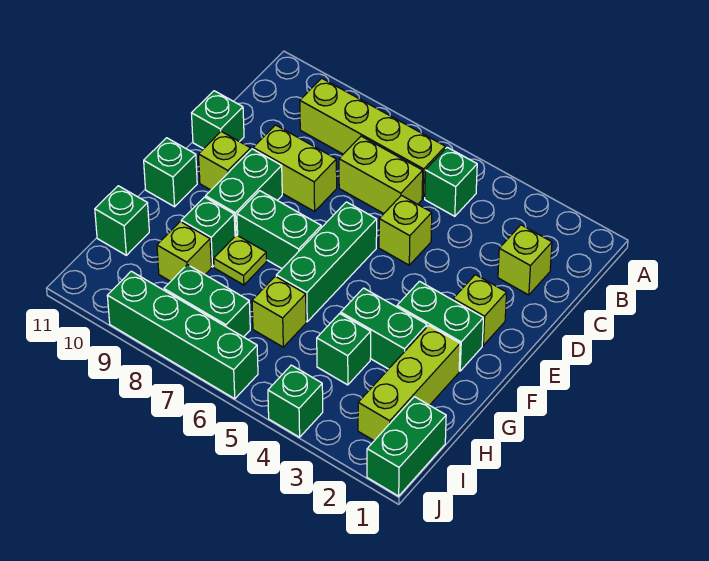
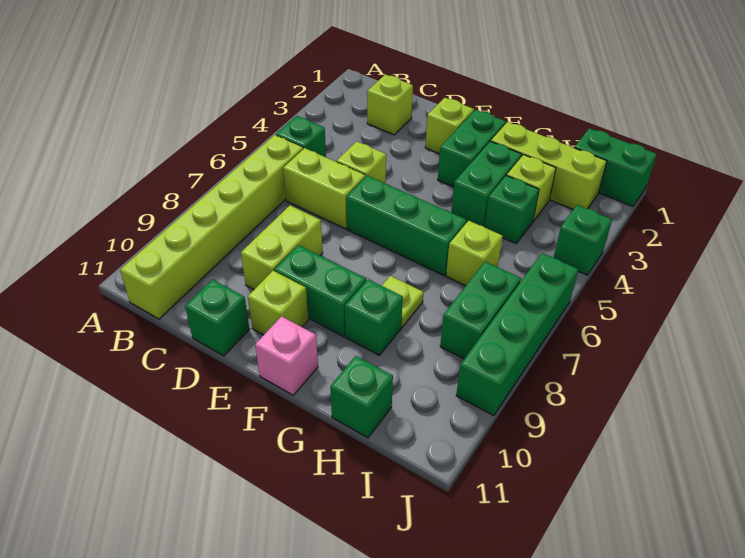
lime 1x4 brick [300,78,445,199] -> lime 1x6 brick [120,135,303,319]
lime 1x2 brick [339,136,423,213] -> lime 1x2 brick turned to [283,148,366,229]
green 1x2 brick [237,191,321,268] -> none
green 1x1 brick [144,138,197,207] -> pink 1x1 brick [255,316,318,395]
lime 1x1 brick [157,222,211,281] -> lime 1x1 brick moved to [507,155,556,221]

